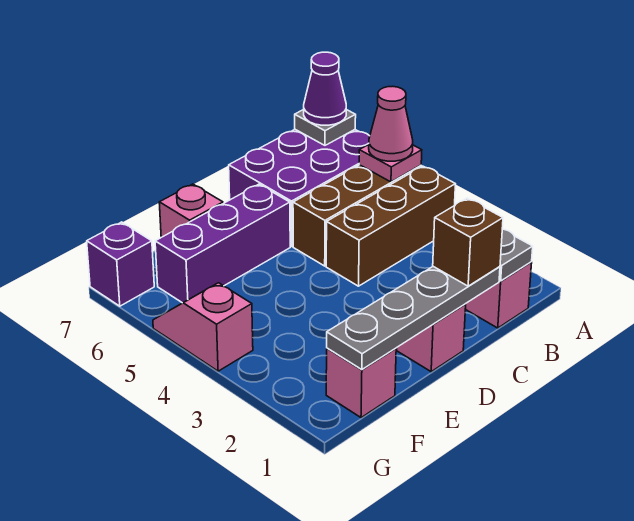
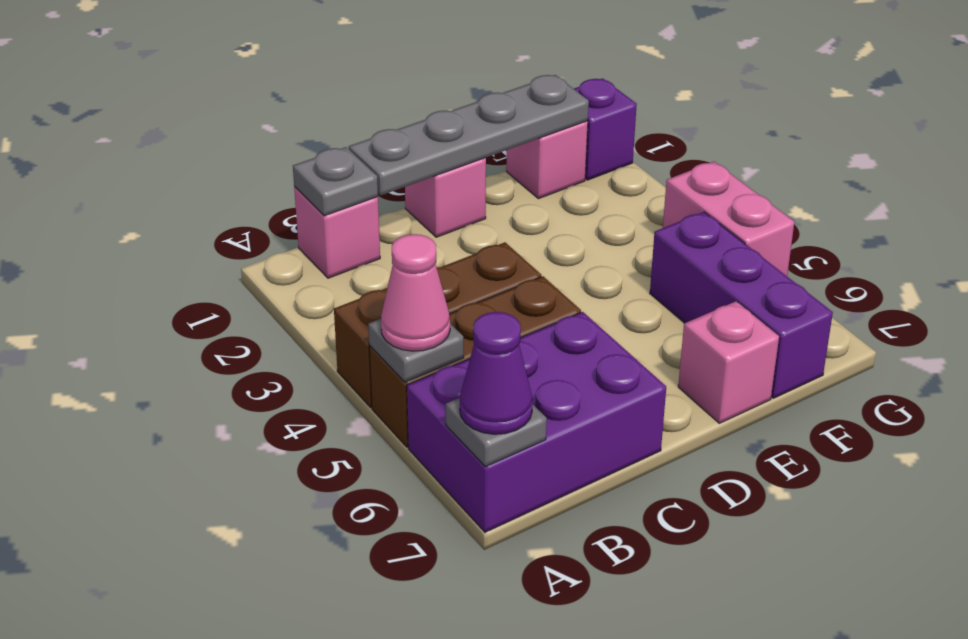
pink 1x1 plate [359,145,422,182] -> grey 1x1 plate [368,319,464,382]
brown 1x1 brick [433,198,503,286] -> none
purple 1x3 brick [155,184,290,303] -> purple 1x3 brick turned to [650,212,833,398]
pink 1x2 slope [153,283,253,371] -> pink 1x2 brick [663,162,794,276]
purple 1x1 brick [87,222,154,306] -> purple 1x1 brick moved to [574,79,637,180]

